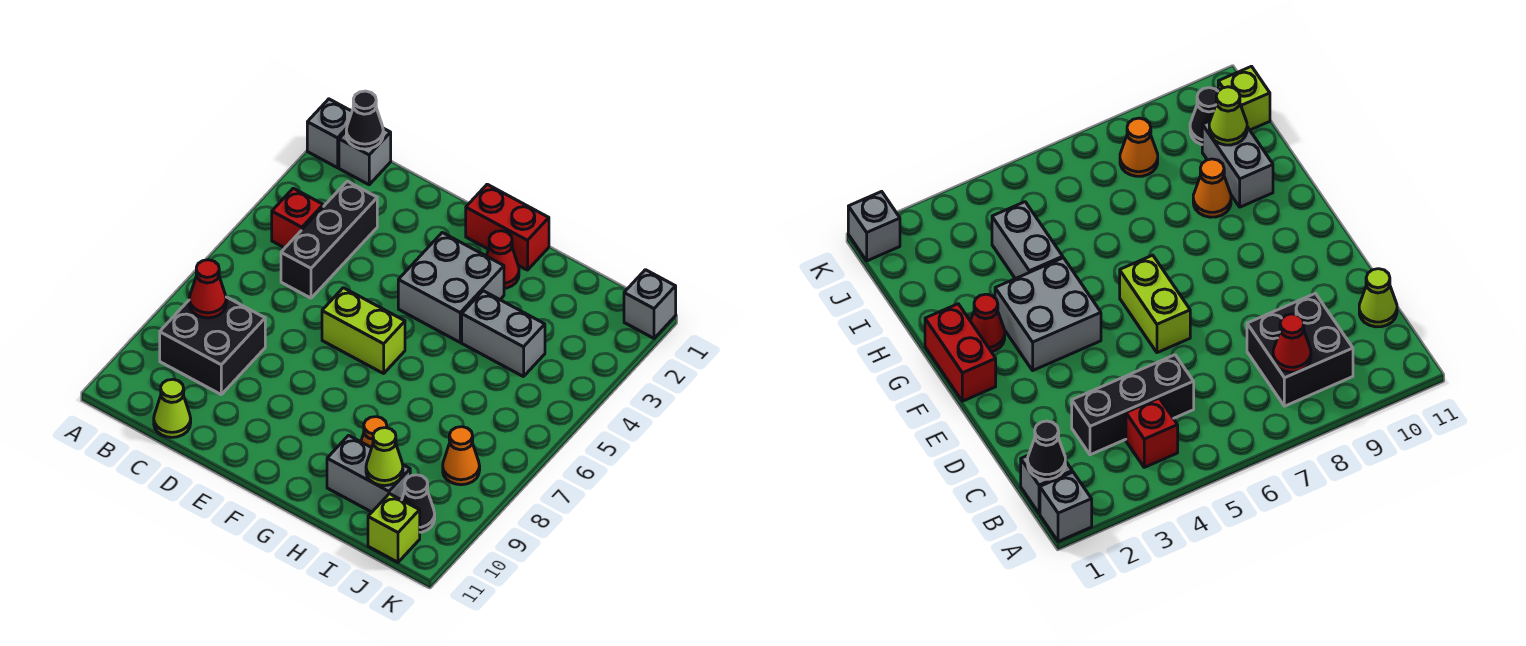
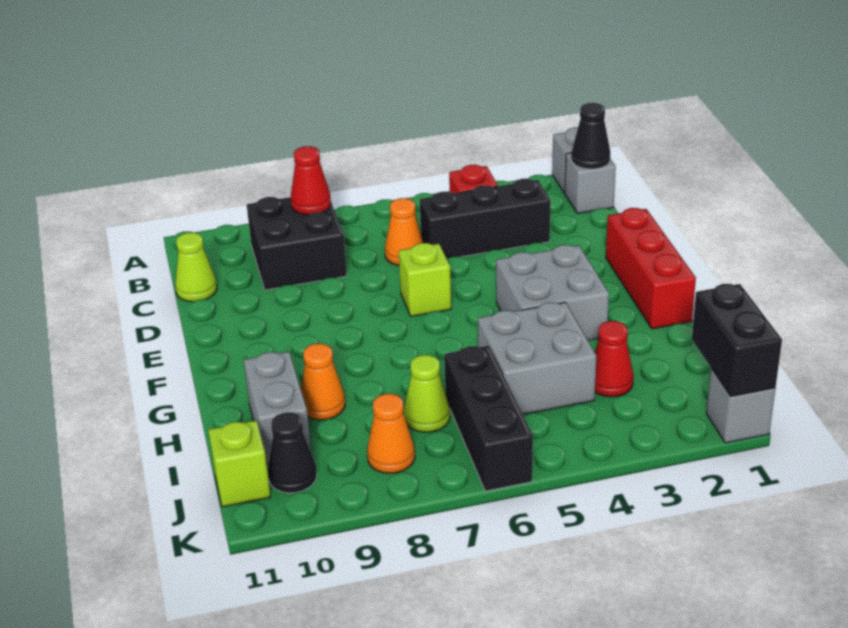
none -> orange 1x1 cone [385,198,423,265]
lime 1x2 brick [322,288,405,373] -> lime 1x1 brick [399,243,451,316]
red 1x2 brick [466,184,549,270] -> red 1x3 brick [606,208,696,329]
red 1x1 cone [486,231,519,288] -> red 1x1 cone moved to [595,321,634,397]
grey 1x2 brick [462,291,545,377] -> grey 2x2 brick [478,302,596,415]
none -> black 1x3 brick [444,346,533,491]
lime 1x1 cone [366,428,403,486] -> lime 1x1 cone moved to [404,355,450,432]
none -> black 1x2 brick [692,284,782,396]

